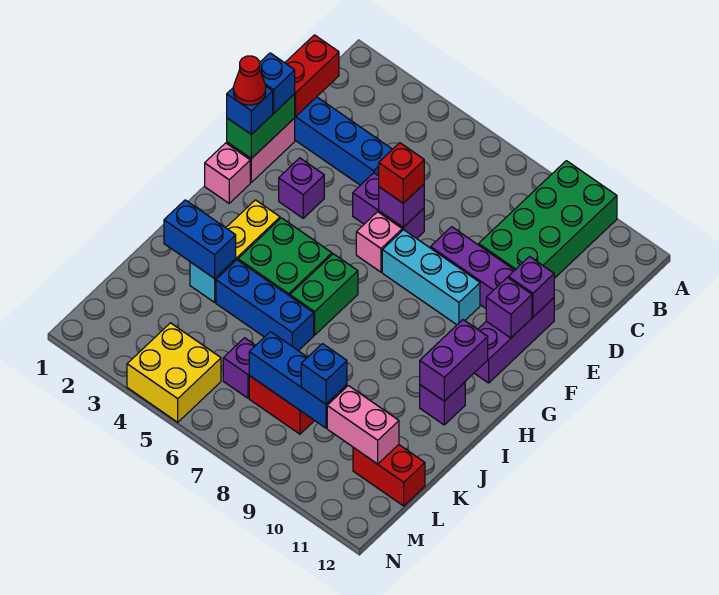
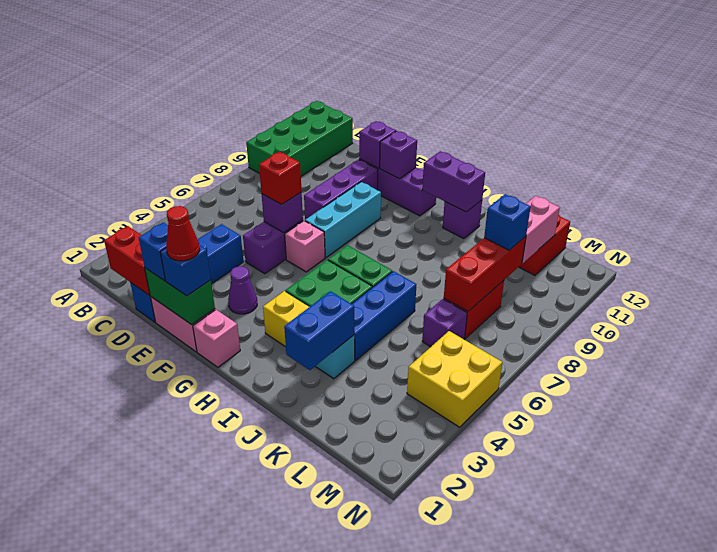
green 2x4 brick [479,161,617,278] -> green 2x4 brick turned to [246,101,353,176]
purple 1x1 brick [279,158,324,218] -> purple 1x1 cone [228,266,257,314]
blue 1x3 brick [249,332,347,428] -> red 1x3 brick [444,236,526,311]

